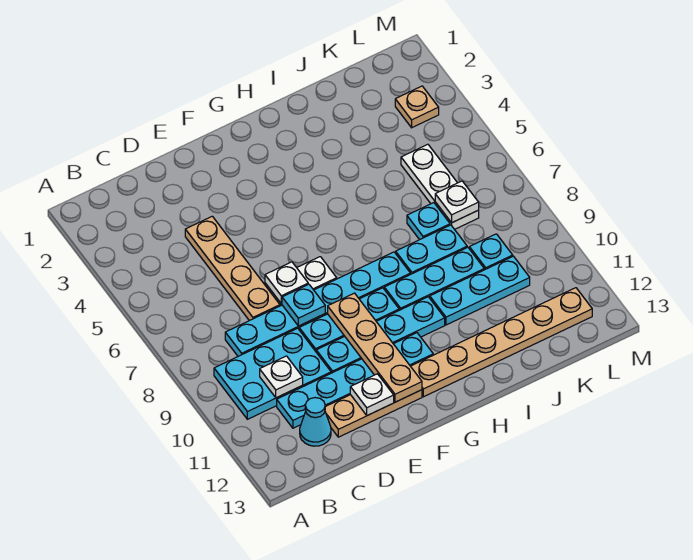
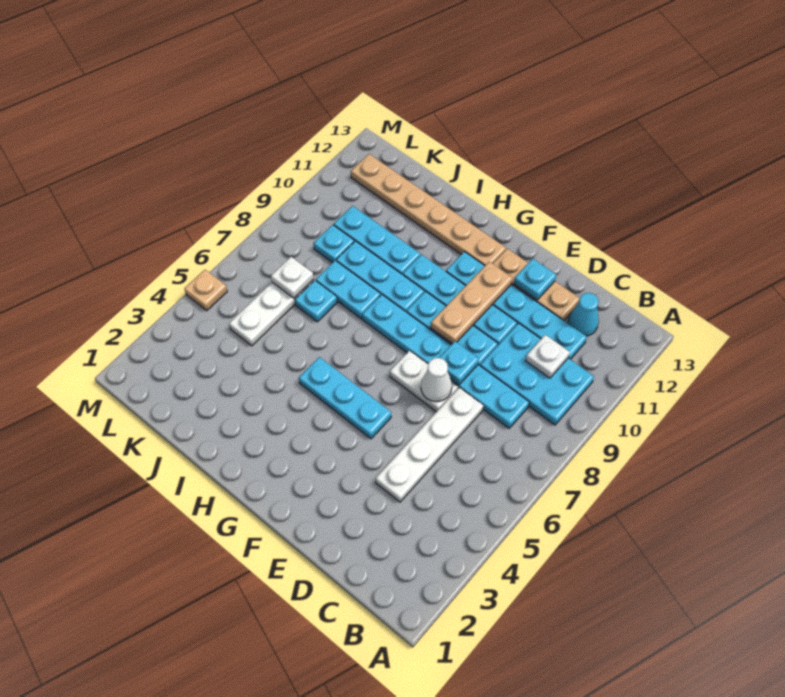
tan 1x4 plate [185,216,280,321] -> white 1x4 plate [376,387,483,502]
white 1x1 plate [265,262,308,304] -> white 1x1 cone [421,358,452,402]
white 1x1 plate [350,374,394,415] -> cyan 1x1 plate [514,259,556,300]
none -> cyan 1x3 plate [299,357,391,439]
tan 1x4 plate [328,293,422,402] -> tan 1x3 plate [431,262,513,344]
tan 1x1 plate [395,86,439,128] -> tan 1x1 plate moved to [184,270,227,311]

